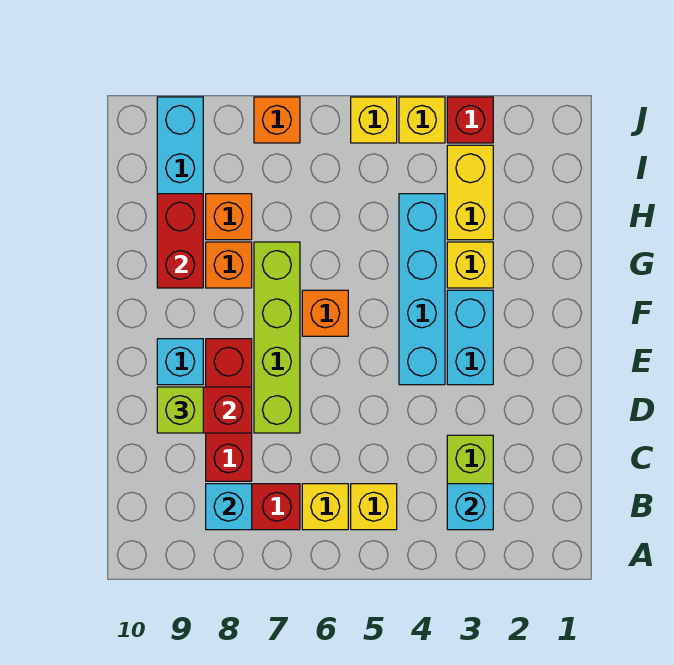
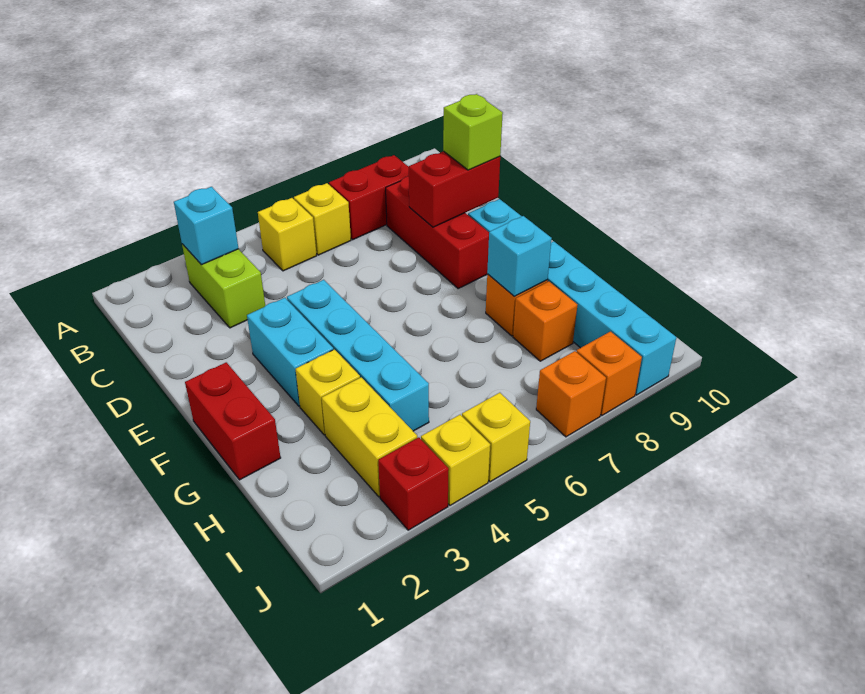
cyan 1x1 brick [206,484,252,530] -> cyan 1x1 brick moved to [487,216,552,296]
lime 1x4 brick [254,242,300,433] -> none
orange 1x1 brick [302,290,348,336] -> orange 1x1 brick moved to [577,332,642,416]
red 1x2 brick [157,194,203,288] -> red 1x2 brick moved to [185,362,281,480]

